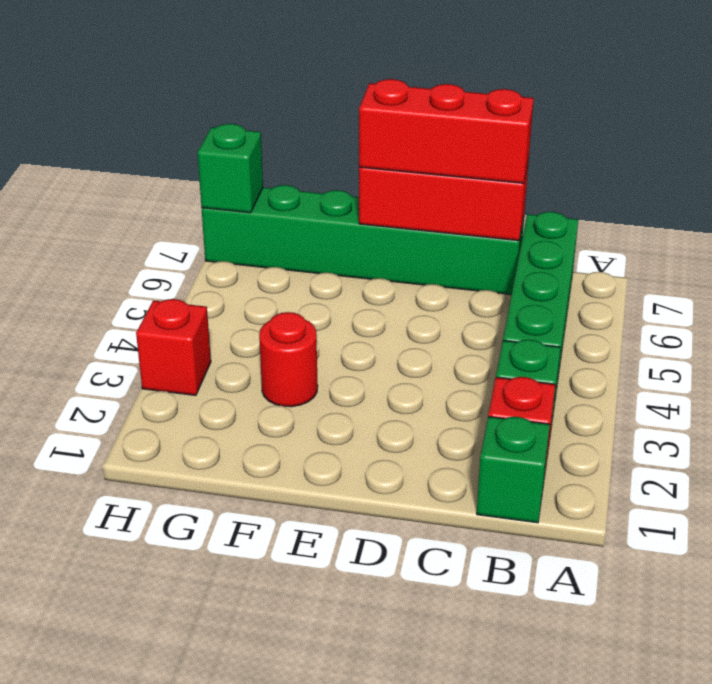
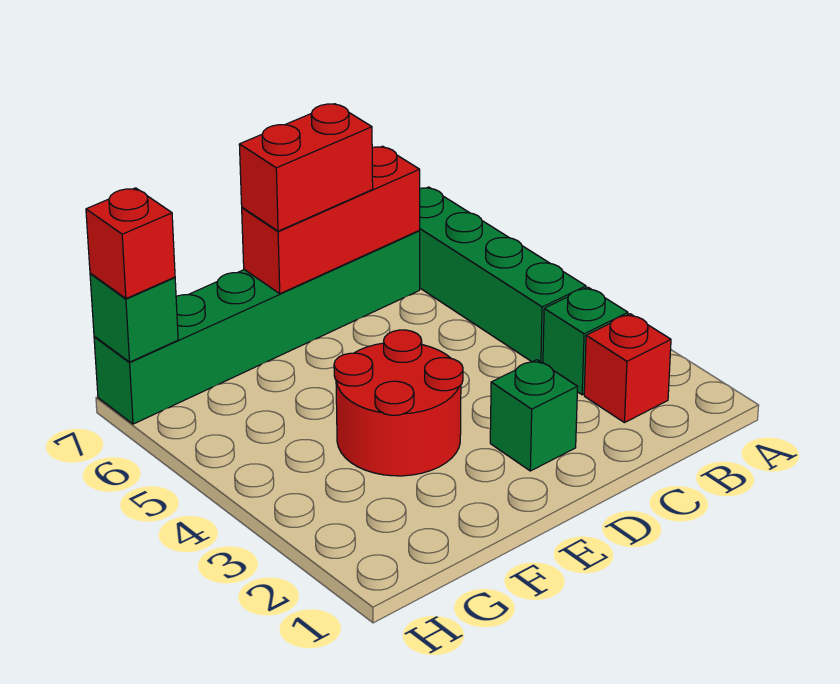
green 1x1 brick [477,417,550,523] -> green 1x1 brick moved to [490,360,578,471]
red 1x3 brick [359,79,534,183] -> red 1x2 brick [239,104,373,231]
red 1x1 round brick [259,312,318,407] -> red 2x2 round brick [334,330,463,476]
red 1x1 brick [136,299,211,395] -> red 1x1 brick moved to [86,188,175,299]

